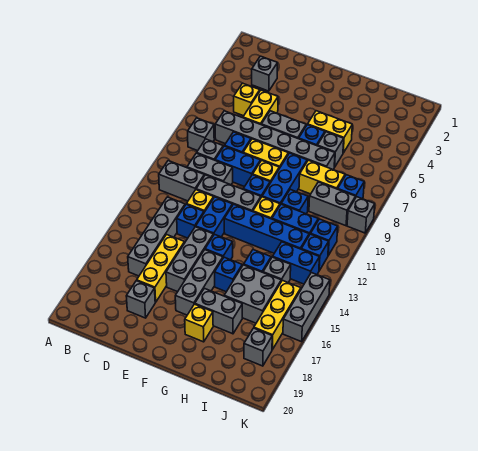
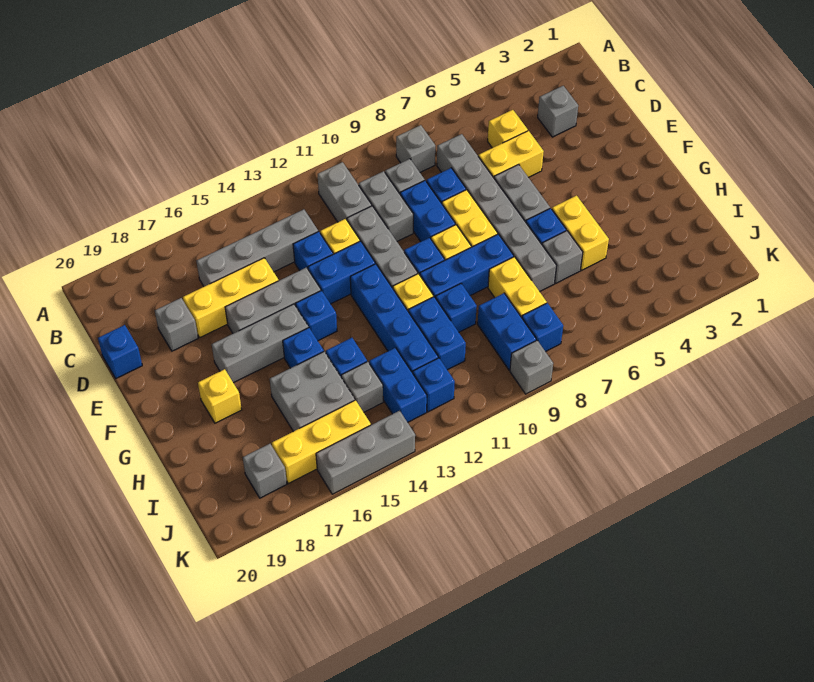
grey 1x2 brick [195,288,242,334] -> none
grey 1x2 brick [309,182,355,226] -> blue 1x2 brick [478,293,536,370]
blue 1x1 brick [311,219,338,255] -> blue 1x1 brick moved to [98,325,142,378]

